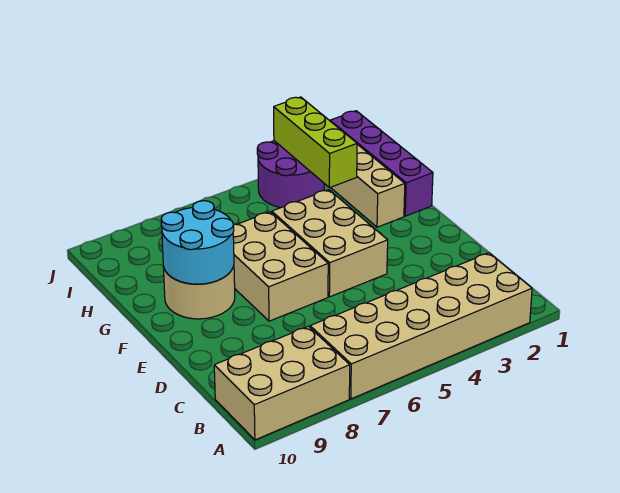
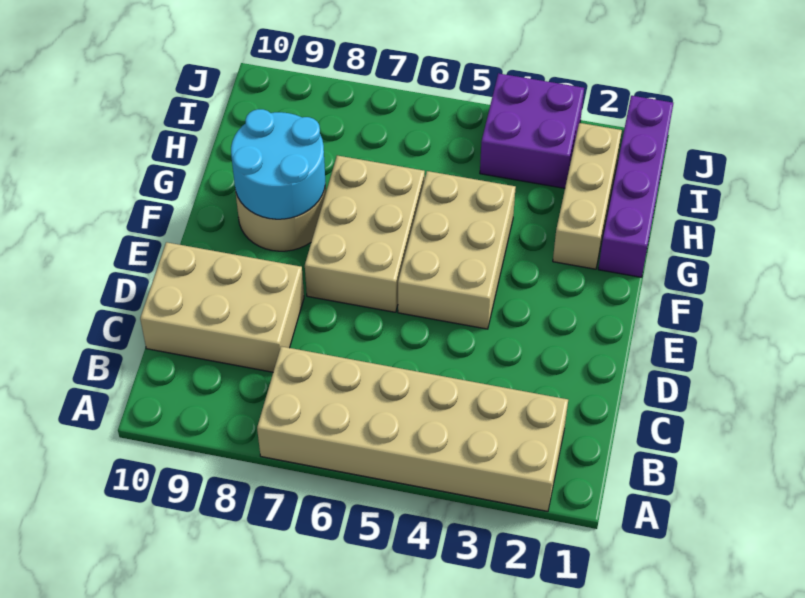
tan 2x3 brick [214,326,350,440] -> tan 2x3 brick moved to [140,242,304,372]
lime 1x3 brick [274,97,357,188] -> none
purple 2x2 round brick [257,141,324,208] -> purple 2x2 brick [480,73,584,188]

